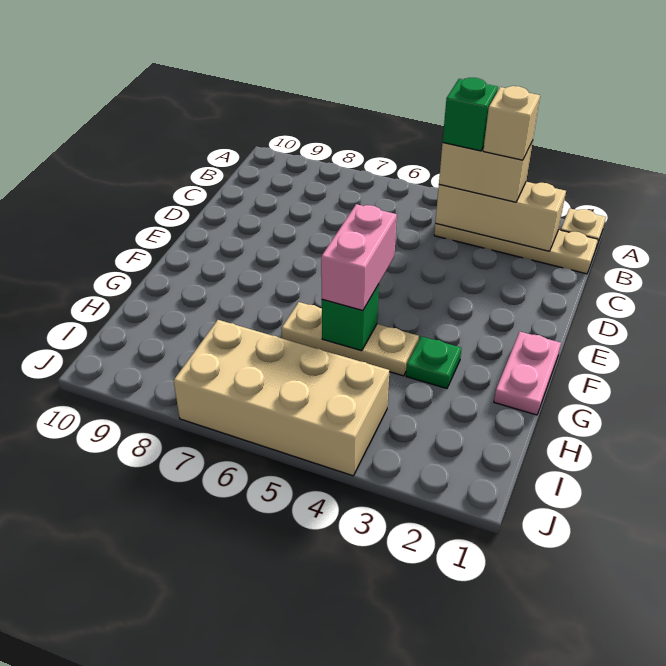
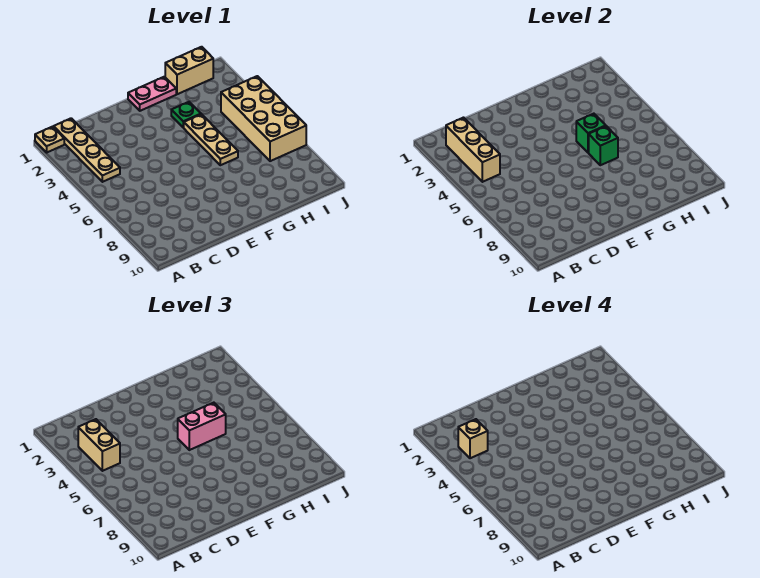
green 1x1 brick [443,78,498,151] -> green 1x1 brick moved to [589,126,618,165]
none -> tan 1x2 brick [165,47,213,94]

